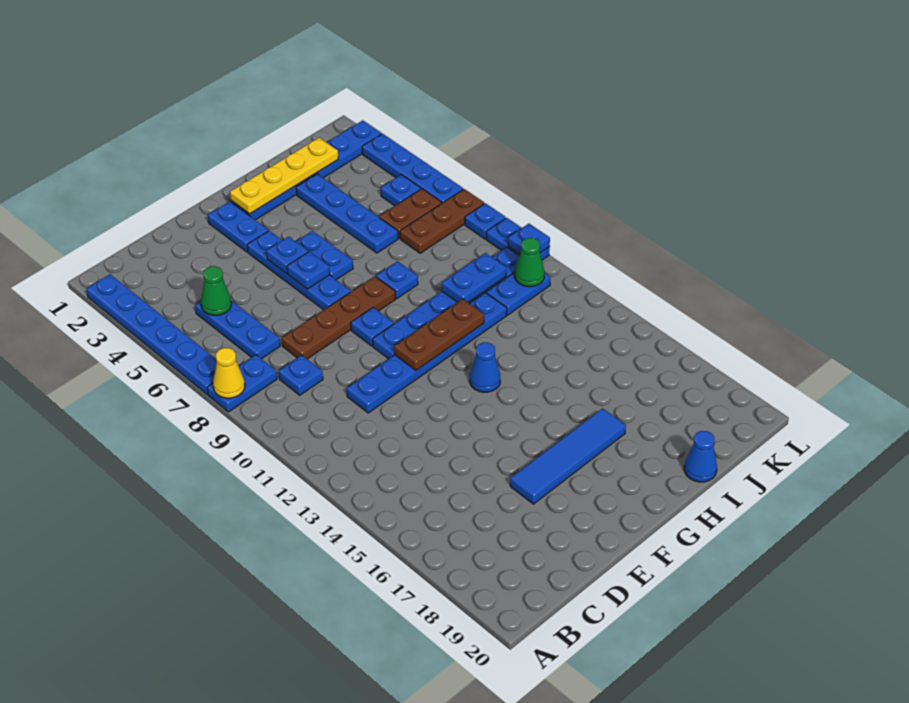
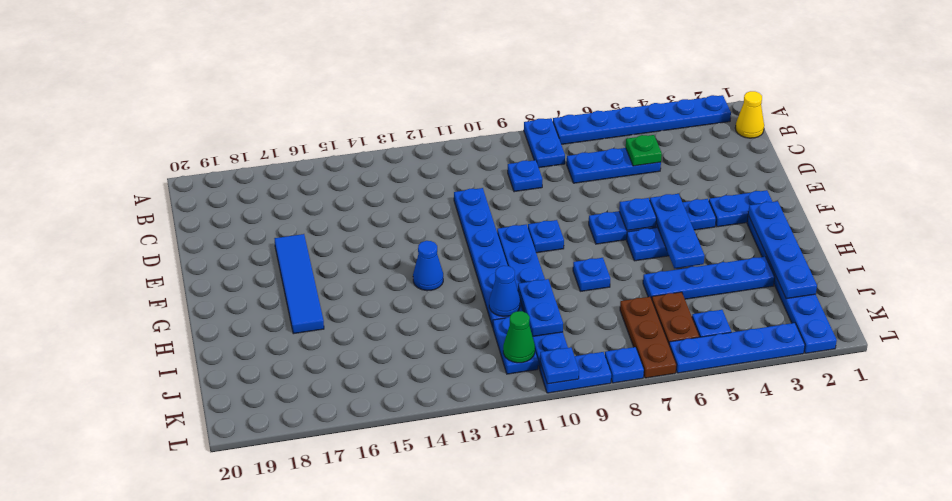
yellow 1x1 cone [213,348,245,398] -> yellow 1x1 cone moved to [735,91,764,138]
green 1x1 cone [201,266,232,315] -> green 1x1 plate [626,135,662,166]
brown 1x4 plate [282,276,395,359] -> none
blue 1x1 plate [267,236,308,274] -> blue 1x3 plate [650,194,704,269]
brown 1x3 plate [394,299,484,370] -> none
yellow 1x4 plate [230,138,338,214] -> blue 1x4 plate [748,201,817,299]
blue 1x1 cone [684,431,717,482] -> blue 1x1 cone moved to [489,266,520,316]

